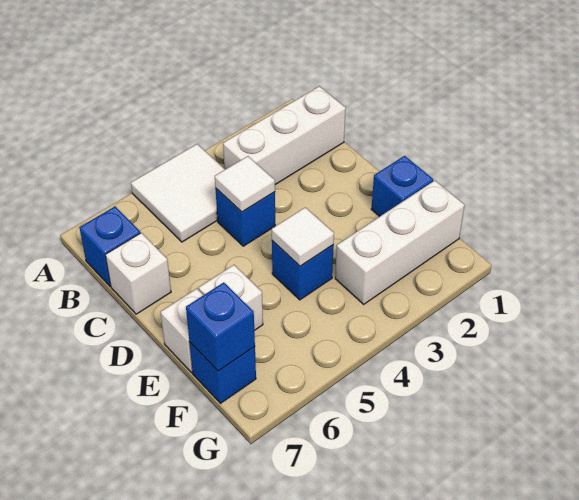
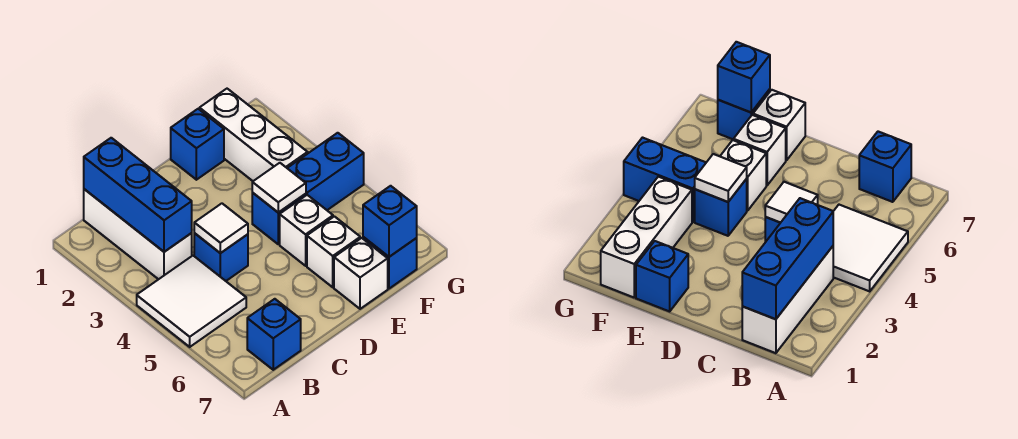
none -> blue 1x3 brick [84,138,192,252]
white 1x1 brick [106,233,171,314] -> white 1x1 brick moved to [280,195,333,266]
none -> blue 1x2 brick [287,133,364,210]

